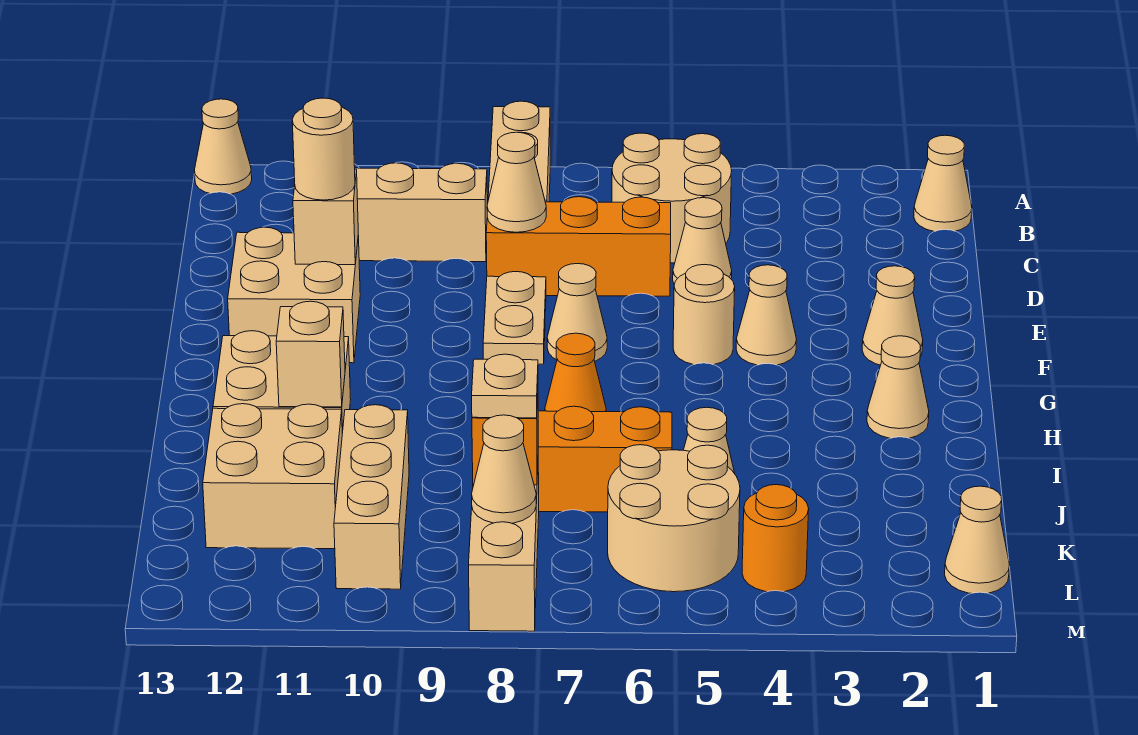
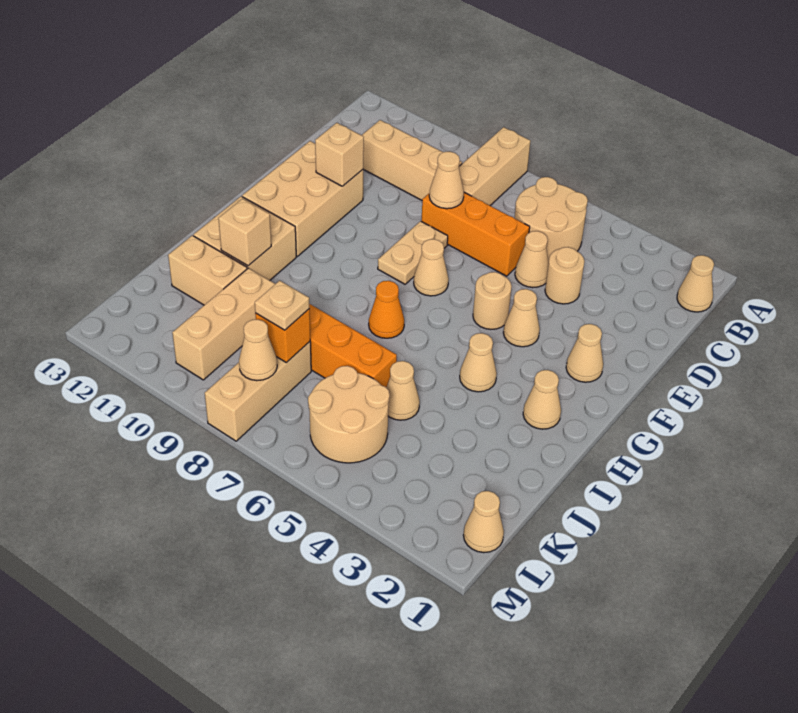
tan 1x1 cone [195,99,252,194] -> tan 1x1 cone moved to [460,333,497,392]
tan 2x2 brick [228,227,360,363] -> tan 2x3 brick [242,141,363,256]
tan 1x1 round brick [292,98,355,200] -> tan 1x1 round brick moved to [545,247,585,304]
tan 2x2 brick [203,404,342,549] -> tan 1x2 brick [168,235,247,305]
orange 1x1 round brick [742,485,809,592] -> none

